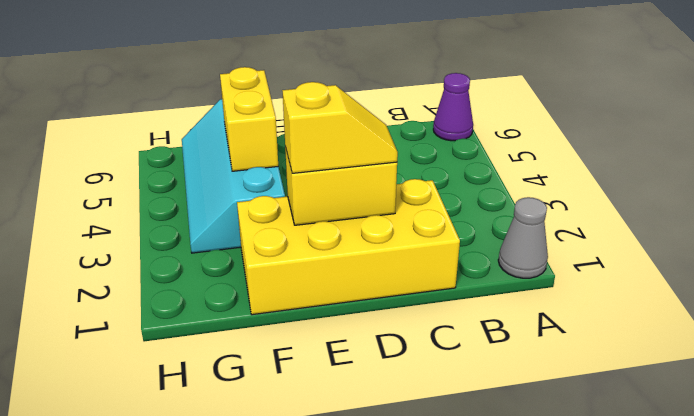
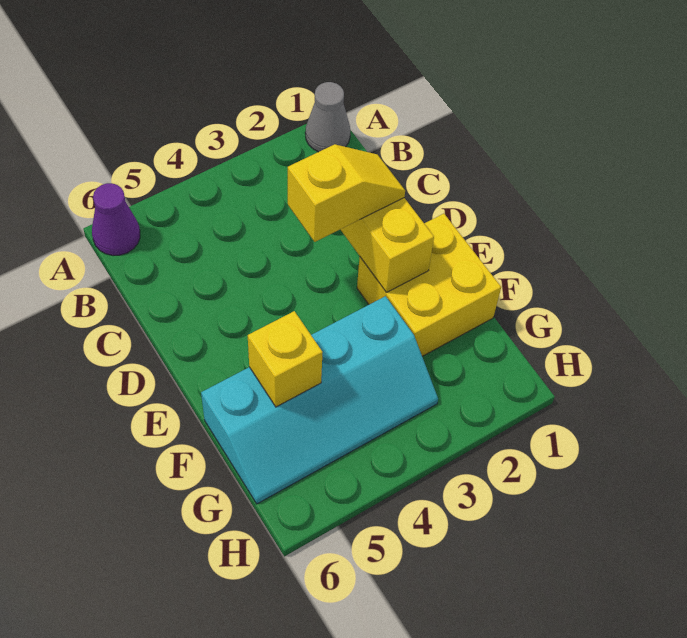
yellow 2x4 brick [237,179,460,315] -> yellow 2x2 brick [357,214,501,356]
yellow 1x2 slope [282,82,398,173] -> yellow 1x2 slope turned to [288,144,405,242]
yellow 1x2 brick [220,67,278,171] -> yellow 1x1 brick [248,311,323,407]

